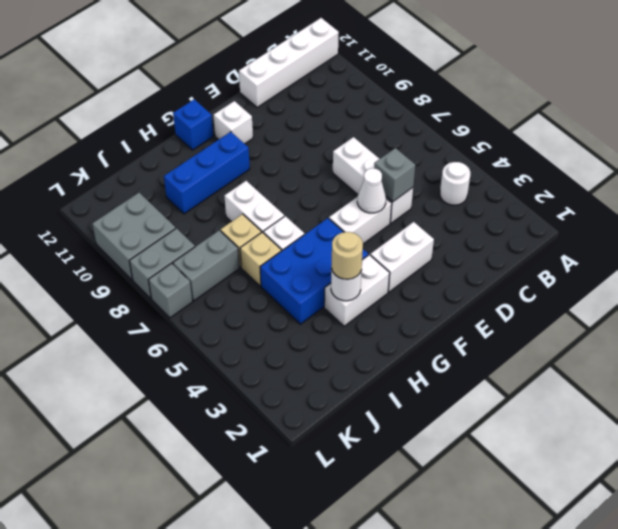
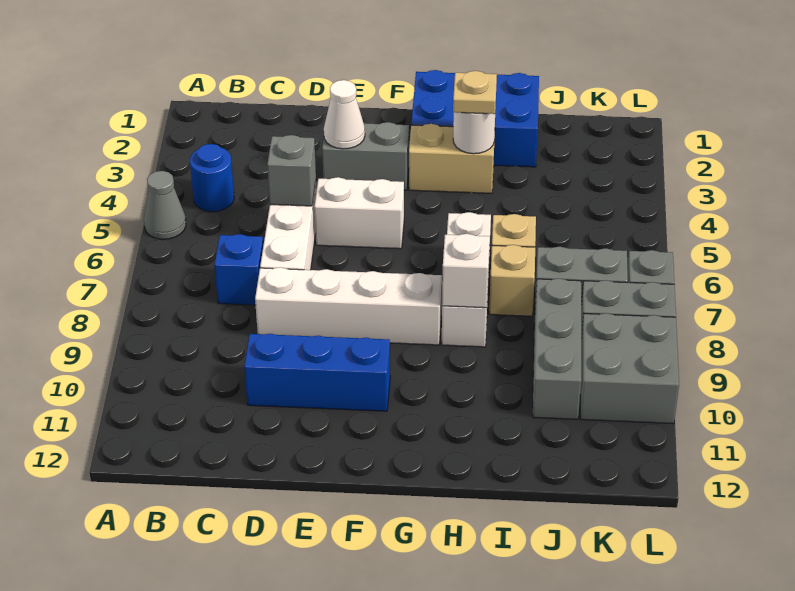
none -> grey 1x1 cone [144,171,186,239]
white 1x4 brick [239,18,339,107] -> white 1x4 brick moved to [255,267,442,345]
white 1x1 round brick [440,162,470,205] -> blue 1x1 round brick [190,144,234,212]
white 1x2 brick [370,222,434,292] -> grey 1x2 brick [322,122,409,190]
white 1x1 cone [357,168,386,213] -> white 1x1 cone moved to [324,80,365,149]
white 1x1 brick [213,101,253,144] -> white 1x1 brick moved to [442,234,490,308]
white 1x2 brick [324,255,390,326] -> tan 1x2 brick [409,124,495,193]
blue 2x3 brick [260,218,368,324] -> blue 2x3 brick moved to [411,70,539,167]
blue 1x3 brick [164,132,250,214] -> blue 1x3 brick moved to [244,334,390,411]
blue 1x1 brick [173,99,213,150] -> blue 1x1 brick moved to [214,234,263,305]
tan 1x1 round brick [331,232,363,279] -> tan 1x1 plate [453,71,497,114]
none -> grey 1x3 brick [533,278,581,419]

